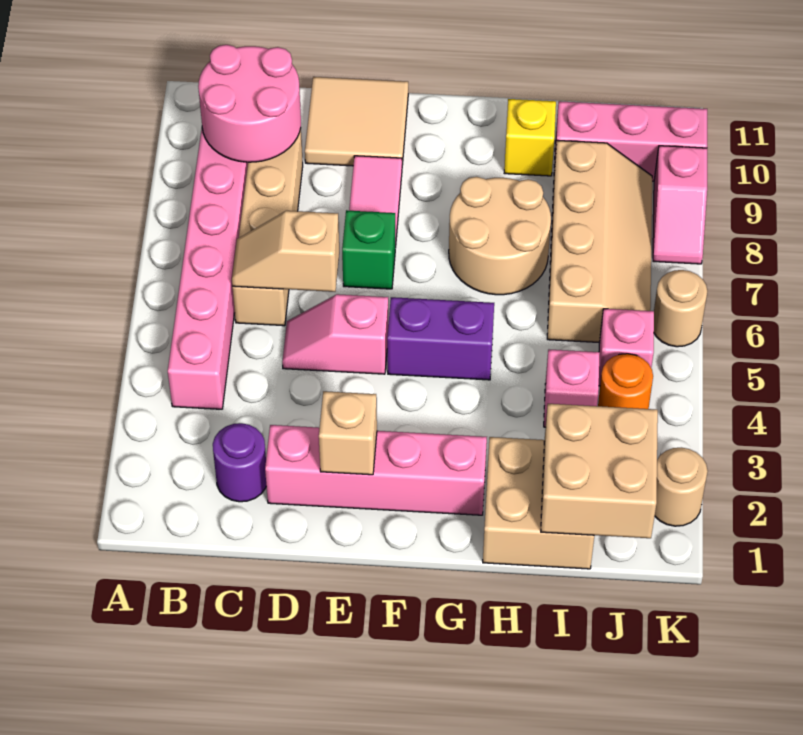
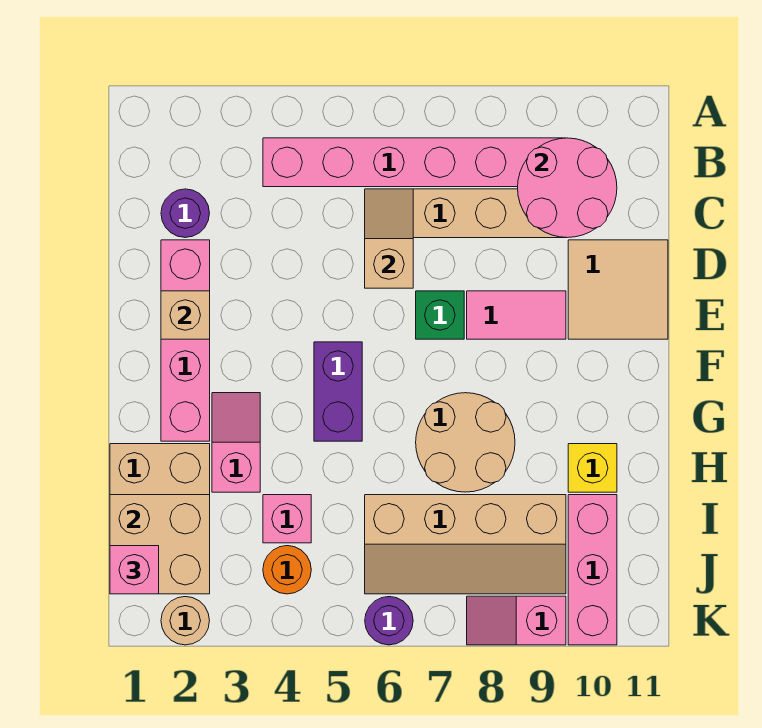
pink 1x2 slope [282,294,388,374] -> pink 1x2 slope moved to [212,393,260,492]
pink 1x1 brick [599,309,654,386] -> pink 1x1 brick moved to [110,546,159,594]
tan 1x1 round brick [654,270,707,347] -> purple 1x1 round brick [365,597,413,645]

